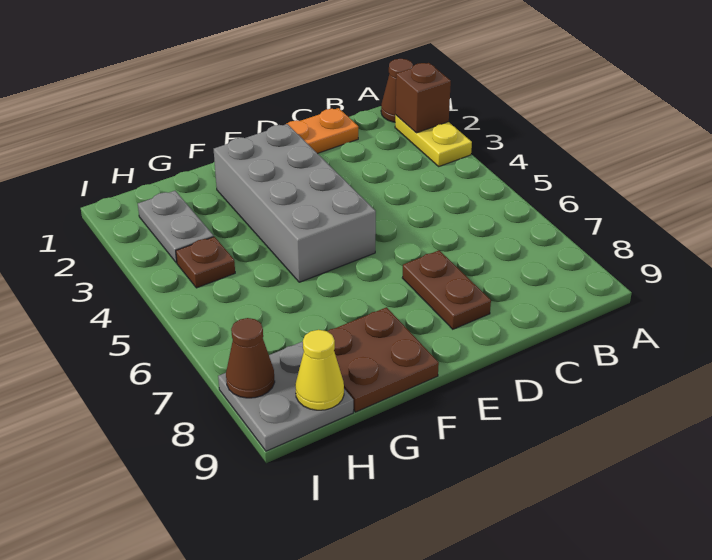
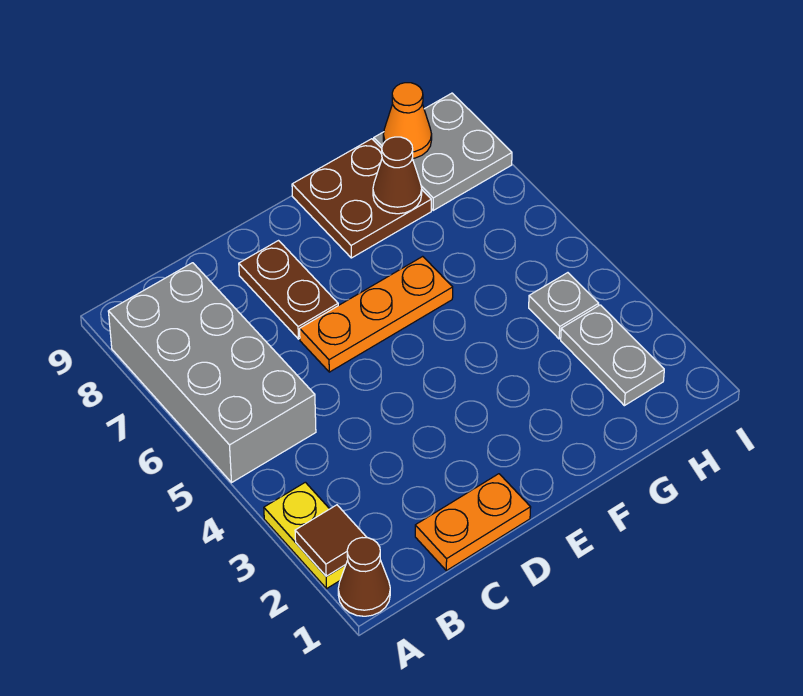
brown 1x1 brick [395,63,451,133] -> brown 1x1 tile [295,505,367,576]
none -> orange 1x3 plate [300,256,453,372]
grey 2x4 brick [214,124,376,282] -> grey 2x4 brick moved to [108,263,316,482]
brown 1x1 plate [176,237,235,288] -> grey 1x1 plate [529,273,599,339]
yellow 1x1 cone [295,330,344,410] -> orange 1x1 cone [383,83,432,158]
brown 1x1 cone [226,318,275,398] -> brown 1x1 cone moved to [373,137,422,214]

